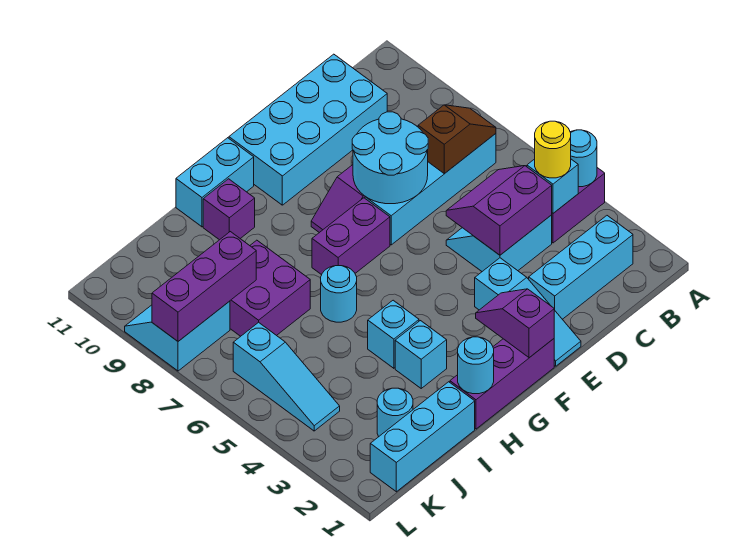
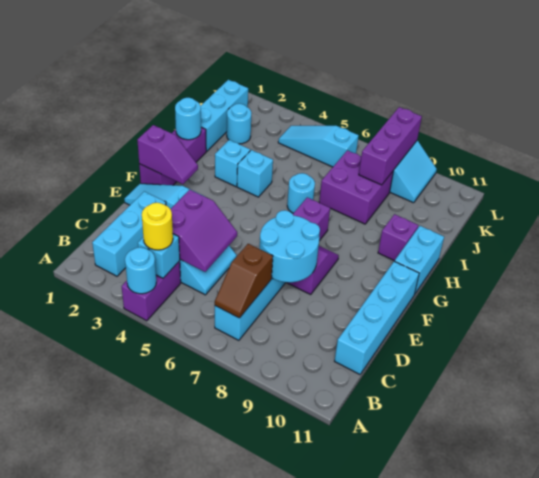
cyan 2x4 brick [229,54,387,205] -> cyan 1x4 brick [335,261,419,374]

